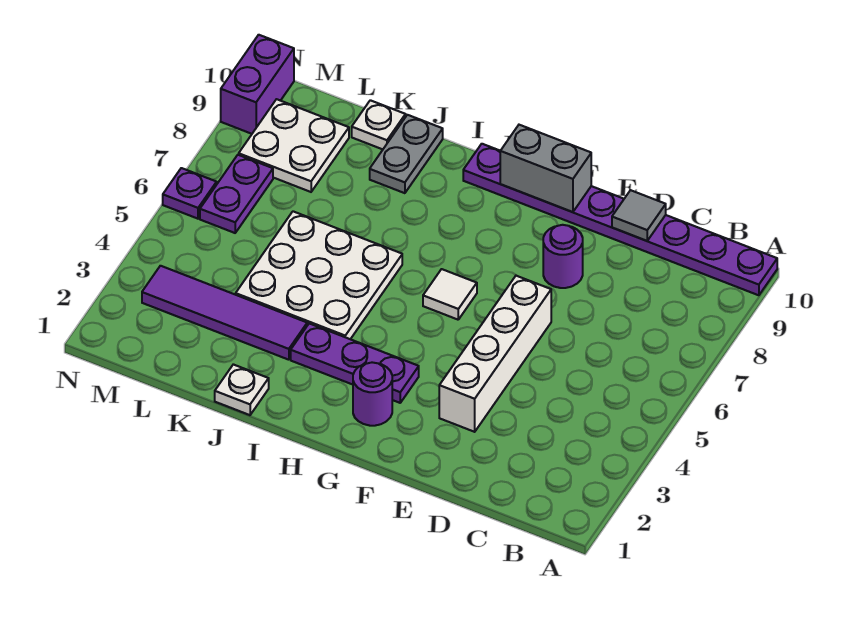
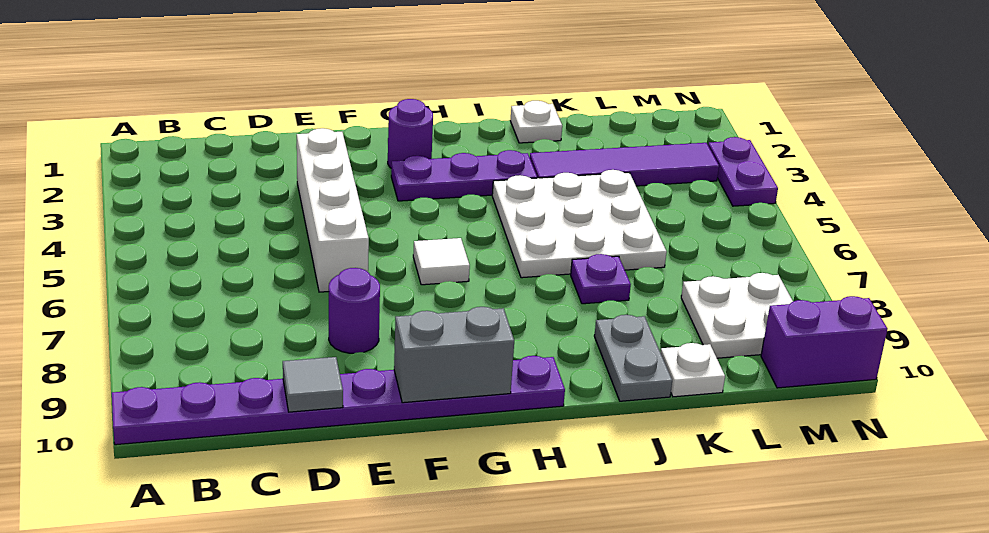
purple 1x2 plate [200,155,273,233] -> purple 1x2 plate moved to [708,137,778,206]
purple 1x1 plate [163,168,217,219] -> purple 1x1 plate moved to [571,254,631,304]
purple 1x2 brick [221,35,294,134] -> purple 1x2 brick turned to [761,296,887,388]

